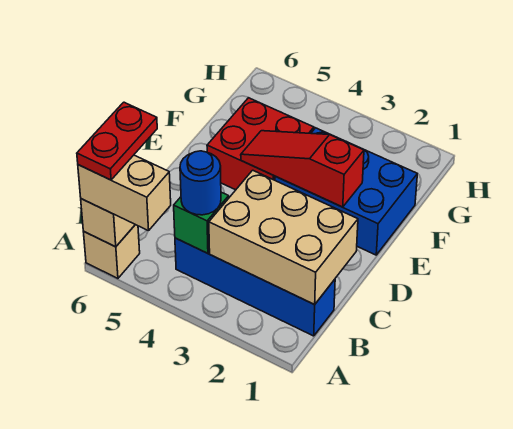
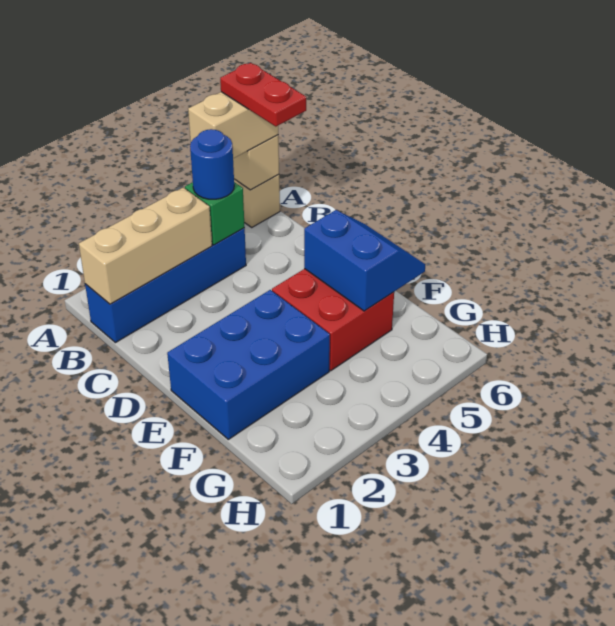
tan 2x3 brick [209,170,358,305] -> tan 1x3 brick [79,188,212,304]
red 1x3 slope [241,131,364,207] -> none
none -> blue 2x2 slope [304,210,425,311]

